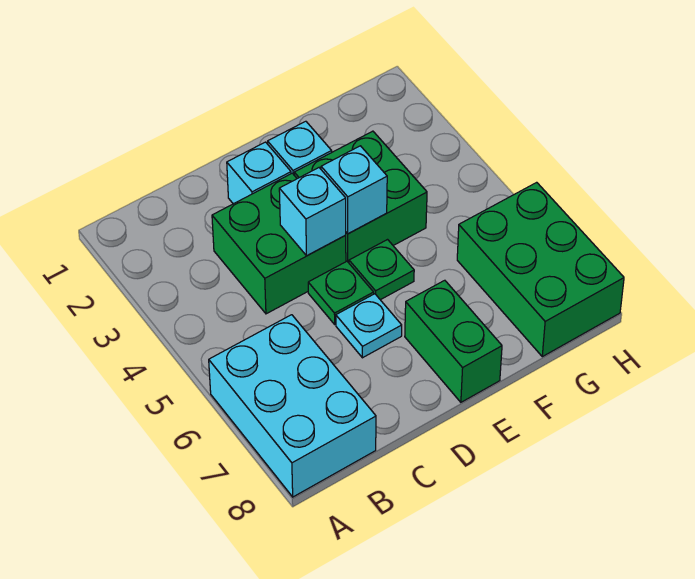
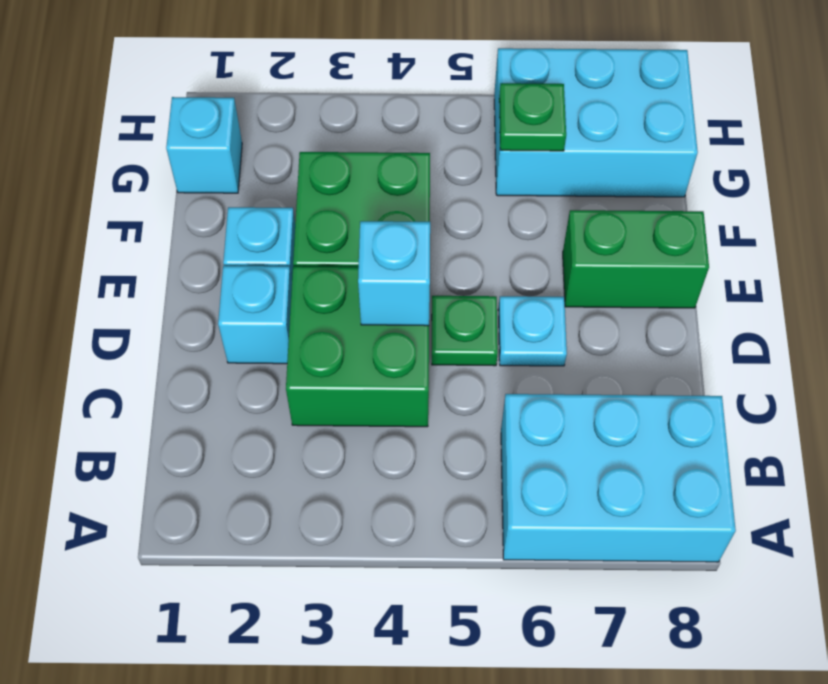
cyan 1x1 brick [321,146,387,234] -> cyan 1x1 brick moved to [166,97,242,193]
green 1x1 plate [349,240,414,300] -> green 1x1 plate moved to [499,83,566,151]
green 2x3 brick [457,182,624,357] -> cyan 2x3 brick [494,48,698,197]

